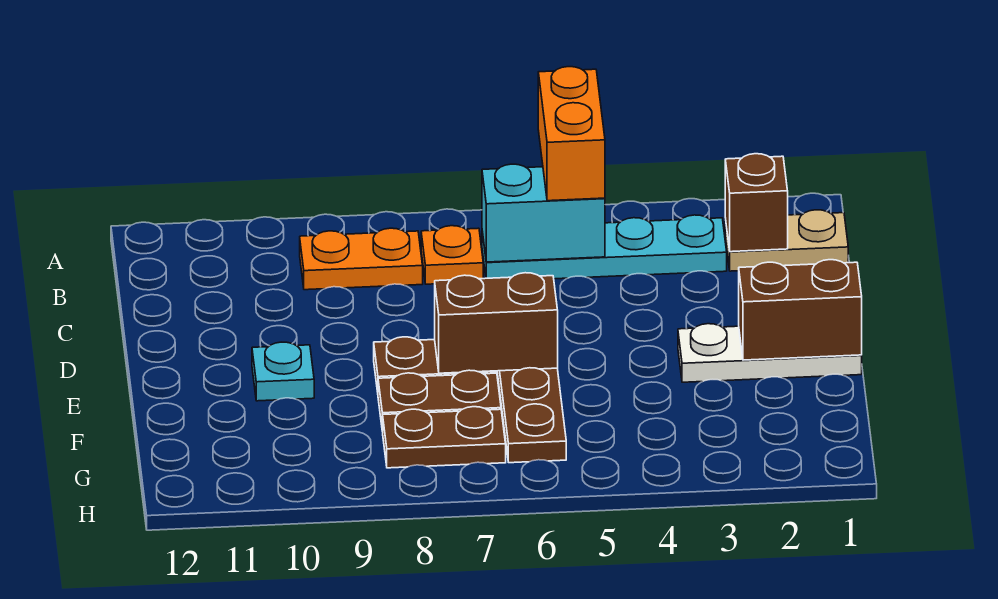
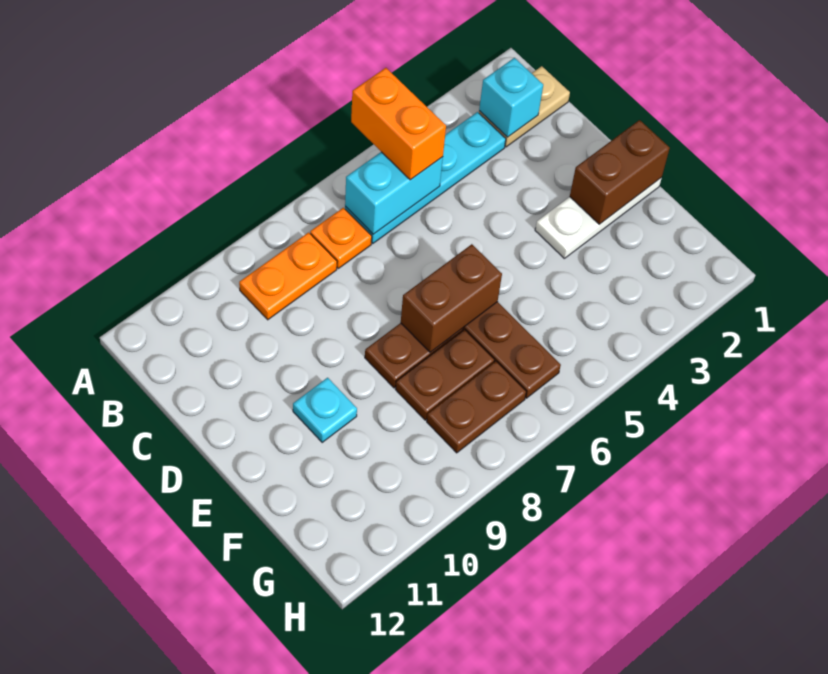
brown 1x1 brick [725,154,788,252] -> cyan 1x1 brick [479,58,543,137]

